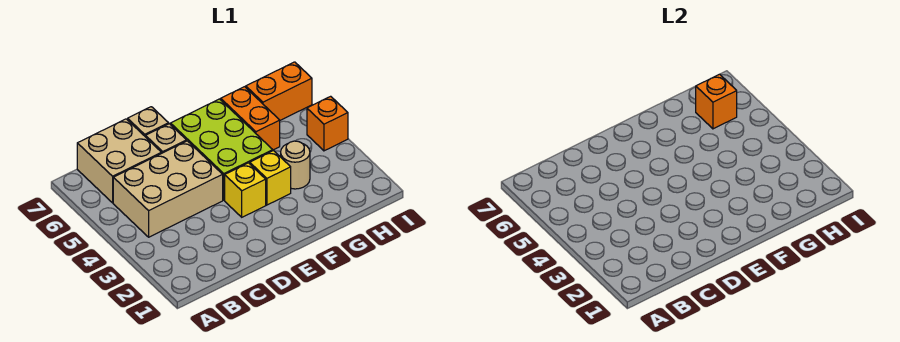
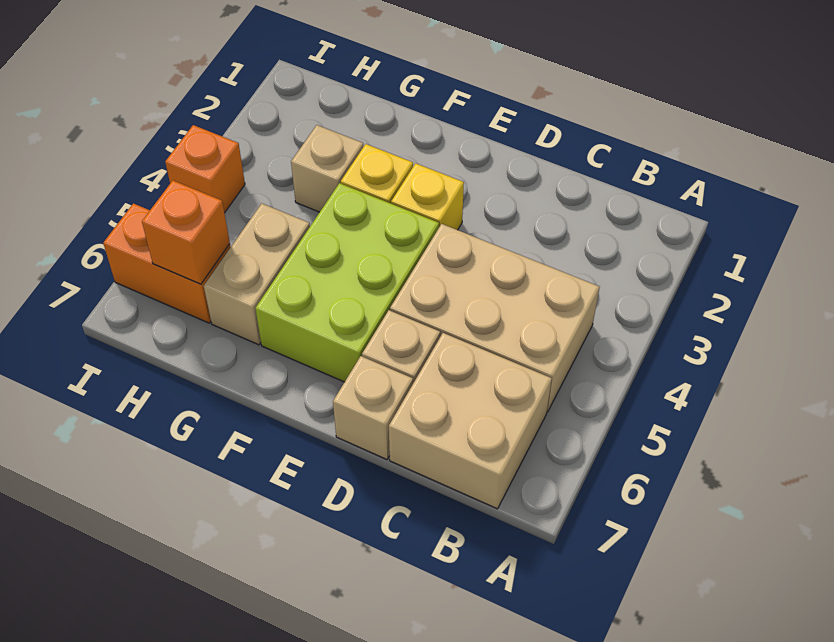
tan 1x1 round brick [281,141,310,189] -> tan 1x1 brick [291,125,363,212]
orange 1x2 brick [221,87,280,150] -> tan 1x2 brick [204,203,310,345]

